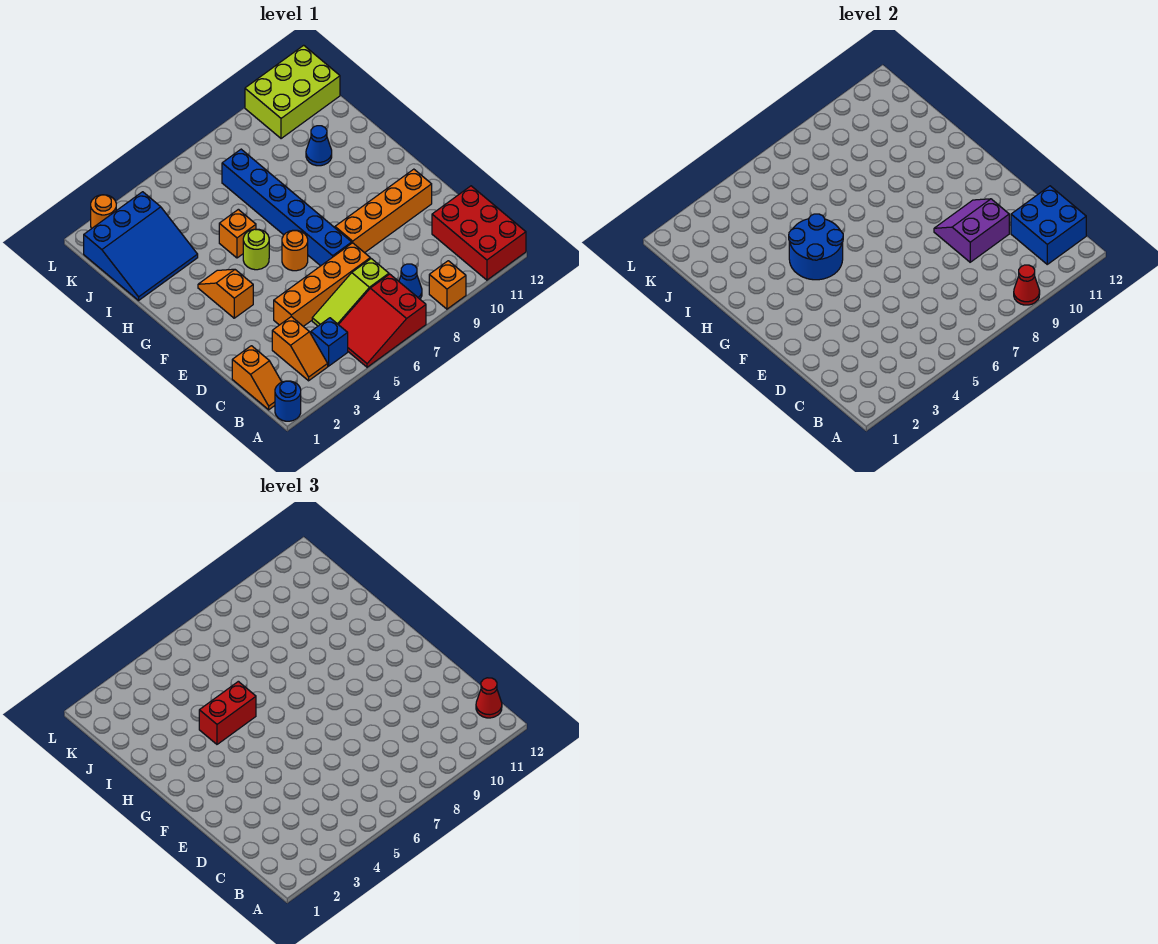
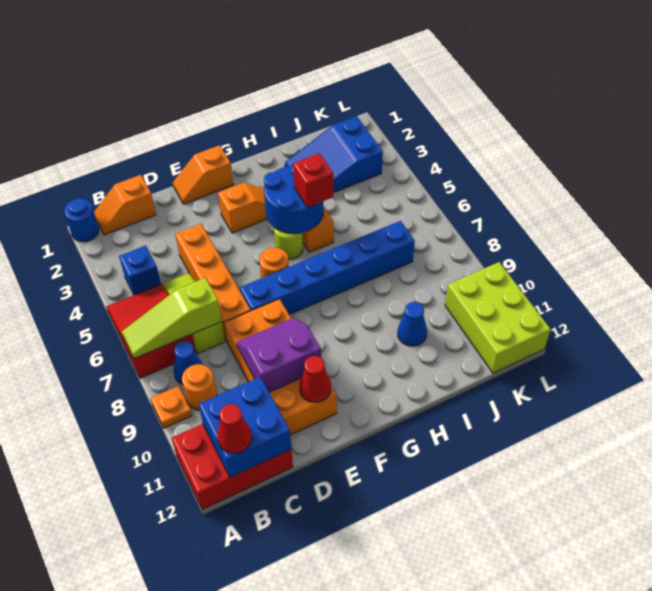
none -> lime 1x3 slope [122,278,222,358]
orange 1x1 brick [429,261,466,309] -> orange 1x1 plate [150,386,192,428]
red 1x1 cone [1014,265,1040,305] -> red 1x1 cone moved to [300,356,331,402]
orange 1x2 slope [272,317,328,381] -> orange 1x2 slope moved to [173,145,233,204]
purple 2x2 slope [934,199,1009,262] -> purple 2x2 slope turned to [236,318,321,392]
orange 1x4 brick [335,169,432,253] -> orange 2x4 brick [224,299,337,435]
red 1x2 brick [199,681,256,744] -> red 1x1 brick [293,153,333,208]
blue 3x3 slope [84,192,198,300] -> blue 2x3 slope [285,116,383,193]
orange 1x1 round brick [91,195,116,229] -> orange 1x1 round brick moved to [182,364,217,410]

